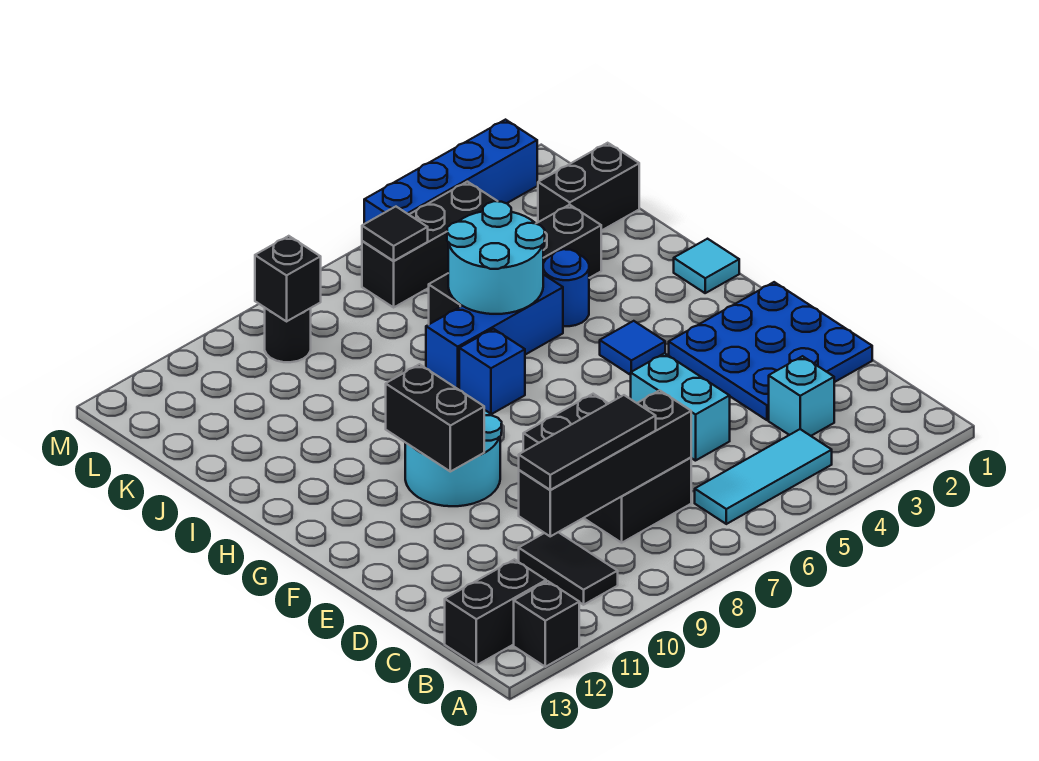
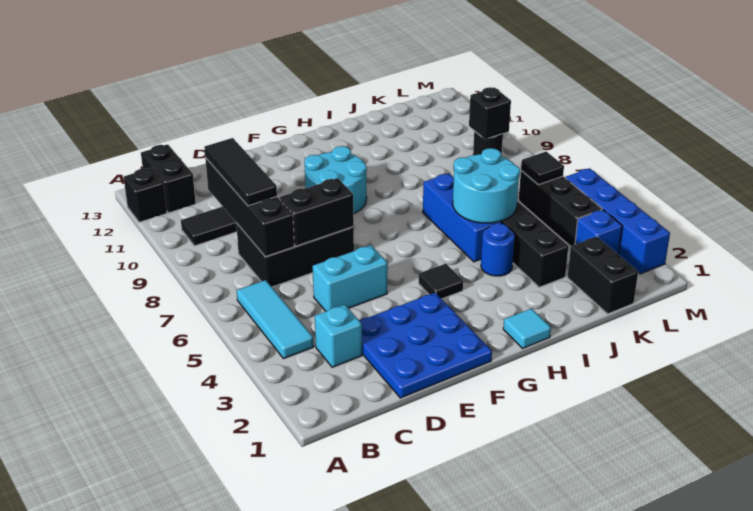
black 1x2 brick [386,364,484,472] -> black 1x2 brick moved to [279,178,354,246]
blue 1x1 tile [600,321,665,375] -> black 1x1 tile [419,264,463,299]
blue 1x1 brick [459,329,525,414] -> blue 1x1 brick moved to [575,210,622,255]

